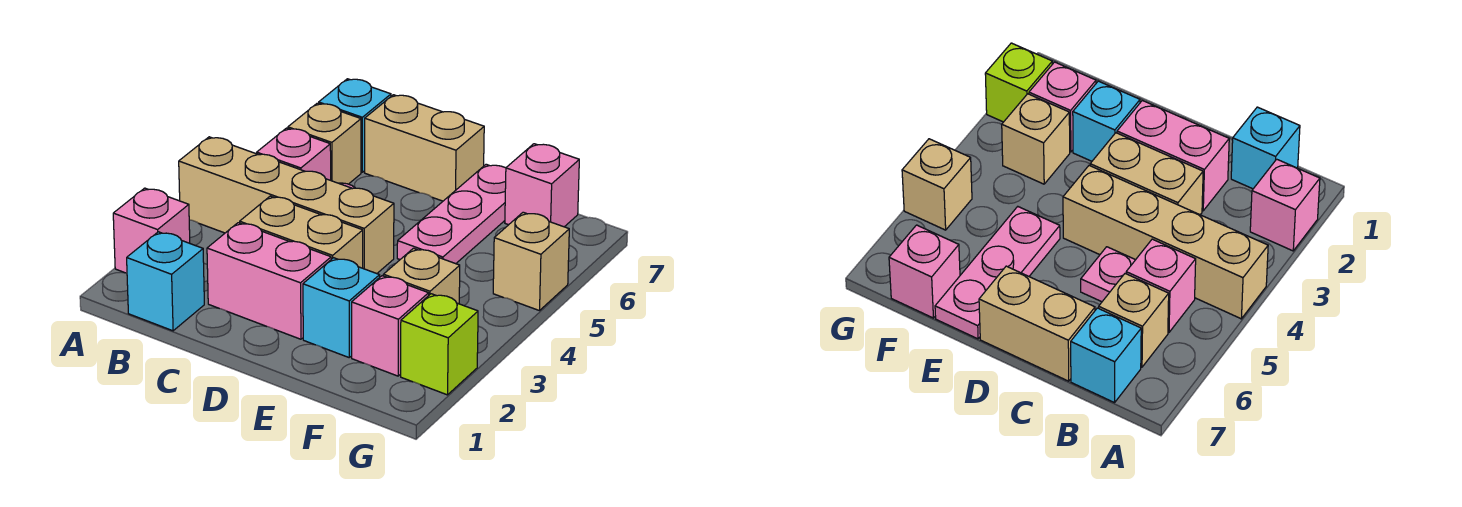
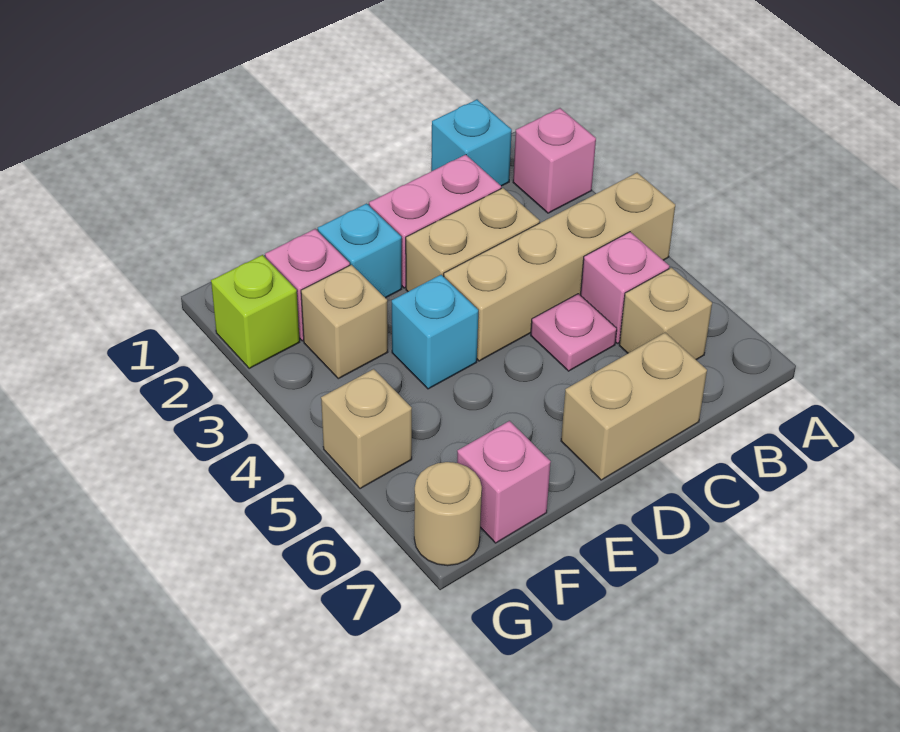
cyan 1x1 brick [319,79,391,172] -> cyan 1x1 brick moved to [392,275,478,389]
pink 1x3 plate [397,164,506,264] -> none
none -> tan 1x1 round brick [414,462,482,566]

